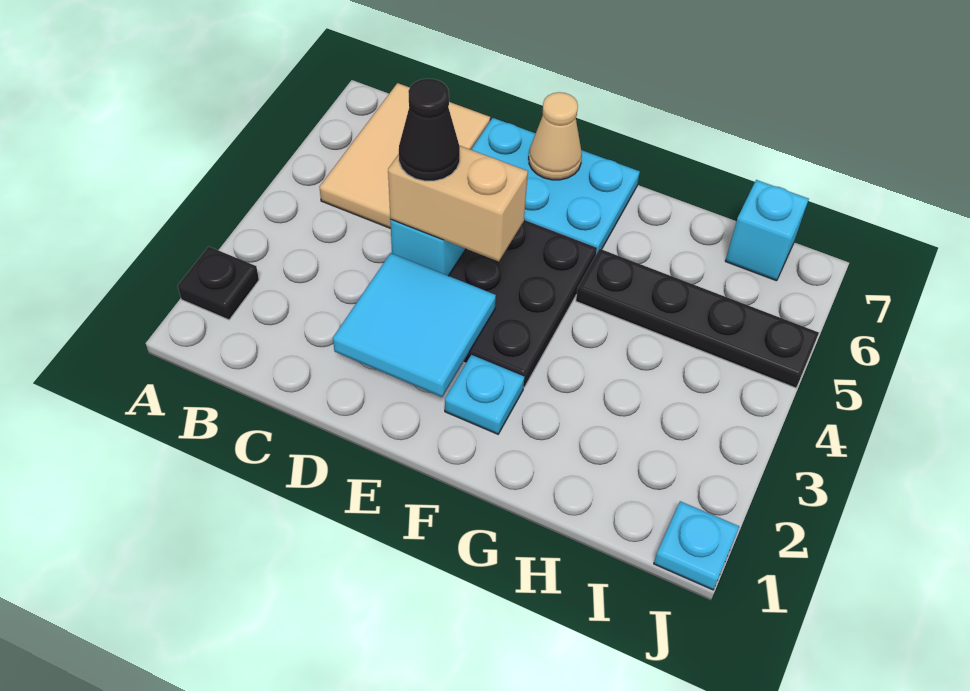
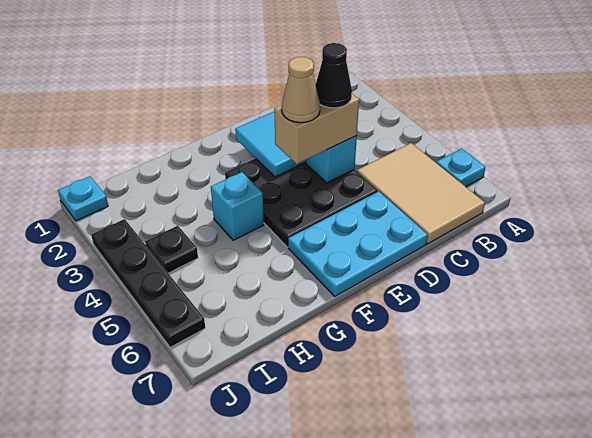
black 1x1 plate [178,246,259,320] -> black 1x1 plate moved to [145,226,198,273]
tan 1x1 cone [529,92,582,180] -> tan 1x1 cone moved to [282,57,320,123]
cyan 1x1 plate [445,355,524,434] -> cyan 1x1 plate moved to [436,148,486,187]
black 1x4 plate [576,249,819,388] -> black 1x4 plate turned to [91,219,205,347]
cyan 1x1 brick [725,180,809,281] -> cyan 1x1 brick moved to [211,172,264,240]

